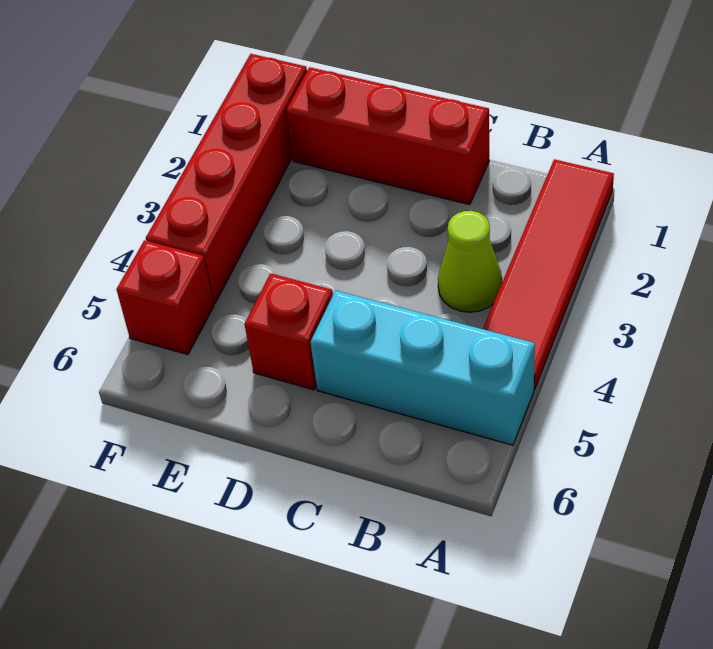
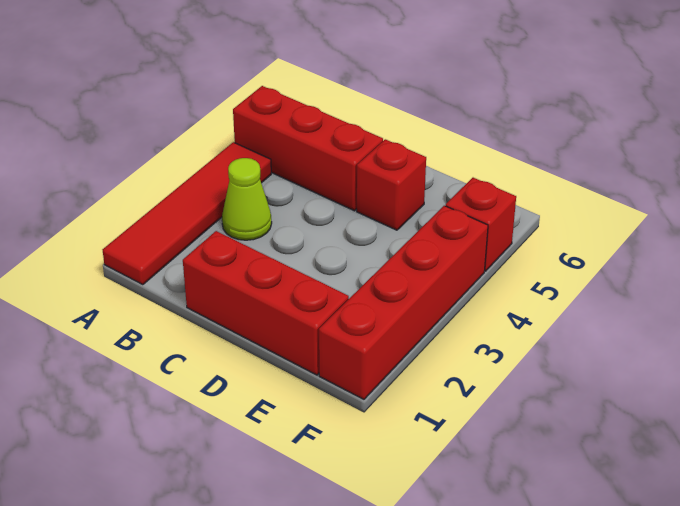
cyan 1x3 brick [310,291,535,445] -> red 1x3 brick [233,86,383,211]

